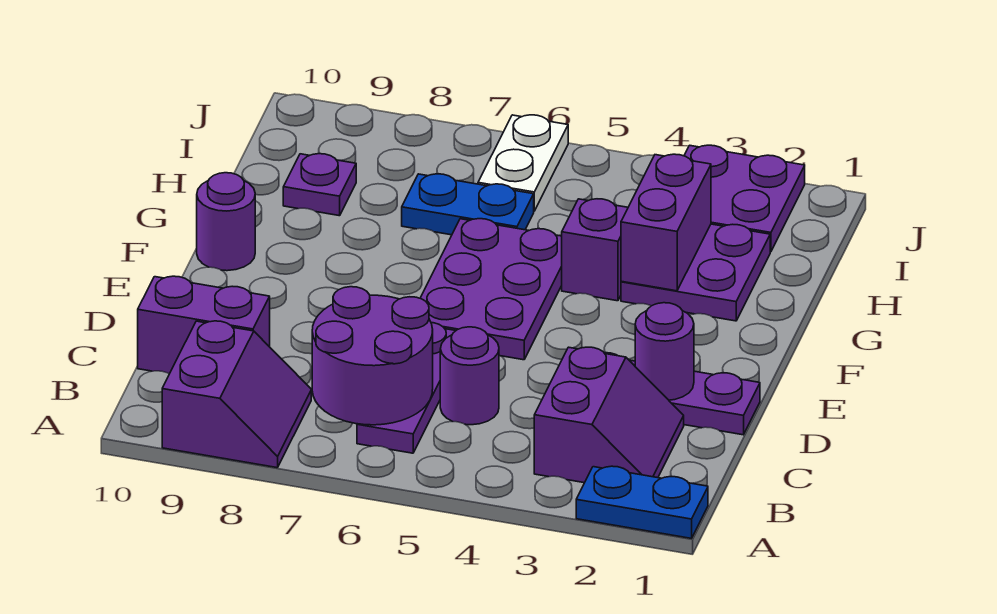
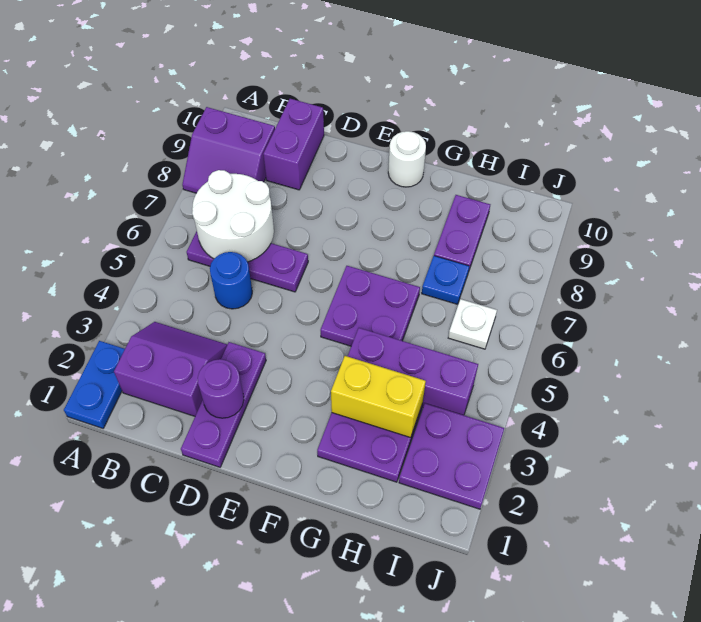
purple 2x2 slope [534,347,684,483] -> purple 2x2 slope turned to [114,322,227,416]
purple 2x2 round brick [312,287,433,425] -> white 2x2 round brick [192,170,274,262]
purple 1x1 round brick [440,327,499,425] -> blue 1x1 round brick [210,252,252,309]
purple 2x3 plate [420,219,562,360] -> purple 2x2 plate [321,266,420,346]
purple 1x1 round brick [197,173,255,271] -> white 1x1 round brick [388,131,426,187]
purple 1x2 brick [621,154,711,291] -> yellow 1x2 brick [331,356,426,438]
purple 1x1 brick [562,199,628,301] -> purple 1x3 brick [348,328,478,415]
blue 1x2 plate [402,174,534,235] -> blue 1x1 plate [422,256,469,304]
purple 1x1 plate [283,154,356,216] -> purple 1x2 plate [434,195,490,270]
white 1x2 plate [478,115,568,211] -> white 1x1 plate [448,299,497,349]

